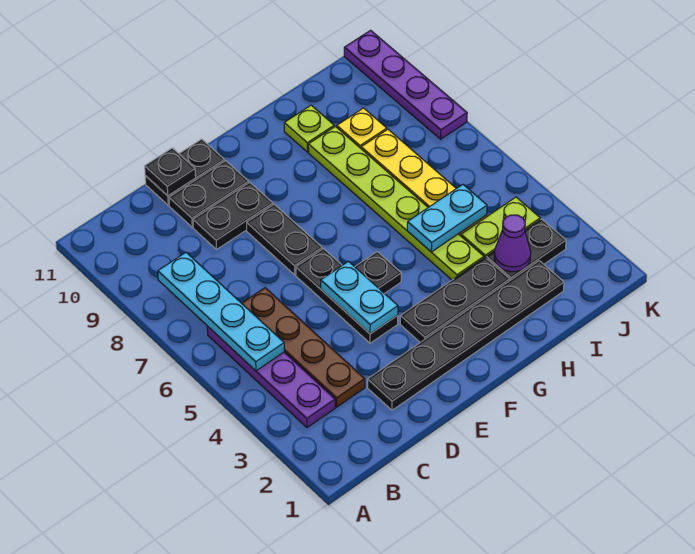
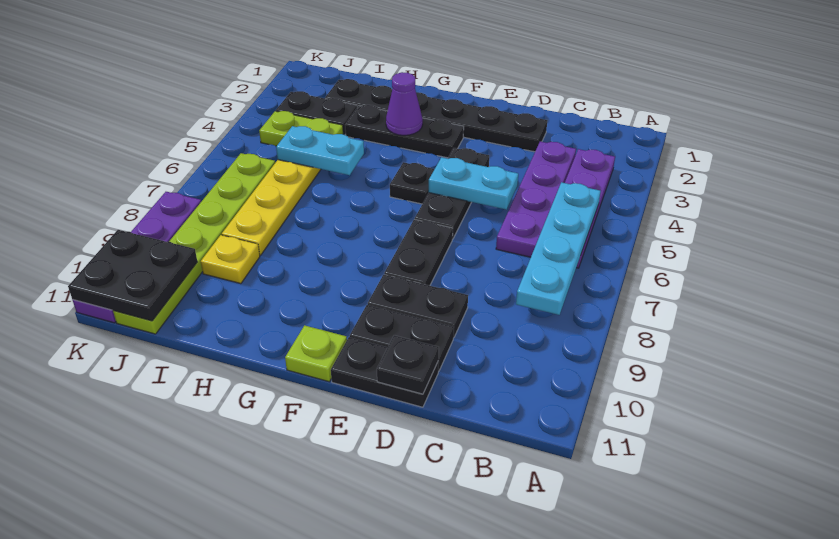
brown 1x4 plate [242,288,365,407] -> purple 1x4 plate [496,142,576,257]
cyan 1x2 plate [321,261,398,334] -> cyan 1x2 plate turned to [429,157,518,210]
lime 1x6 plate [308,126,484,280] -> lime 1x6 plate moved to [113,153,275,334]
lime 1x1 plate [284,105,334,152] -> lime 1x1 plate moved to [285,325,347,382]
purple 1x1 cone [494,215,531,272] -> purple 1x1 cone moved to [386,72,423,135]
none -> black 2x2 plate [68,230,197,321]

